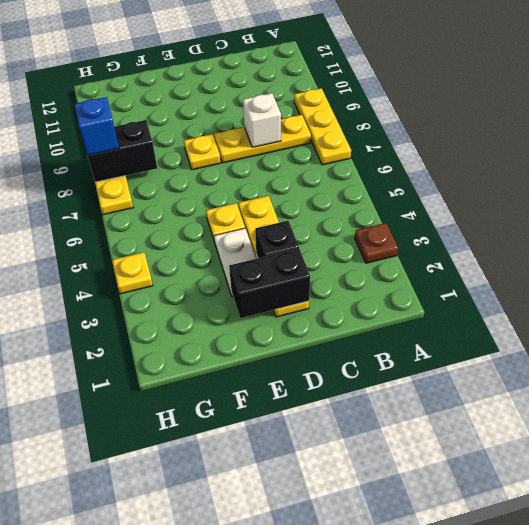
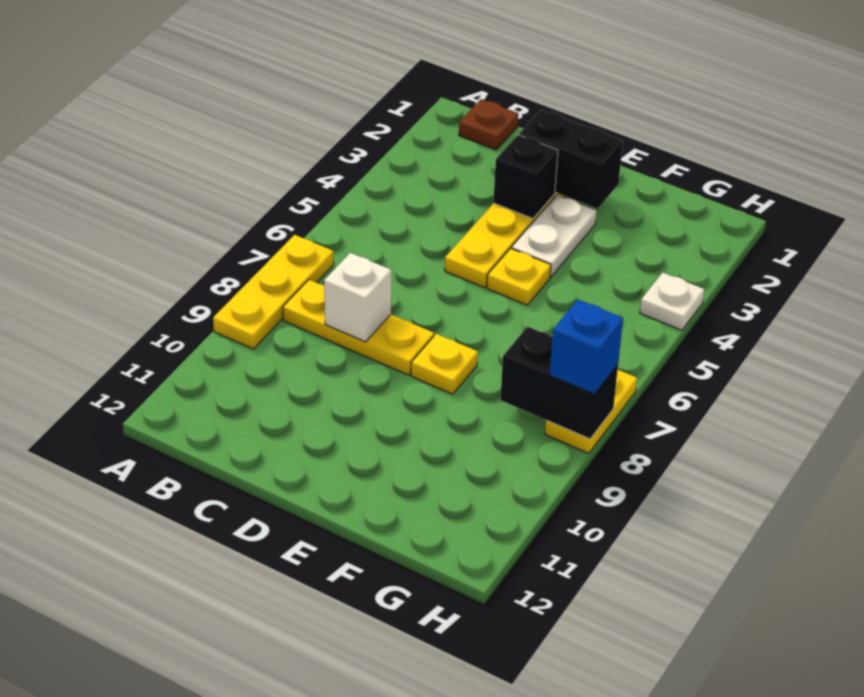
brown 1x1 plate [355,223,398,263] -> brown 1x1 plate moved to [459,99,518,150]
yellow 1x1 plate [112,252,153,294] -> white 1x1 plate [640,272,704,330]

